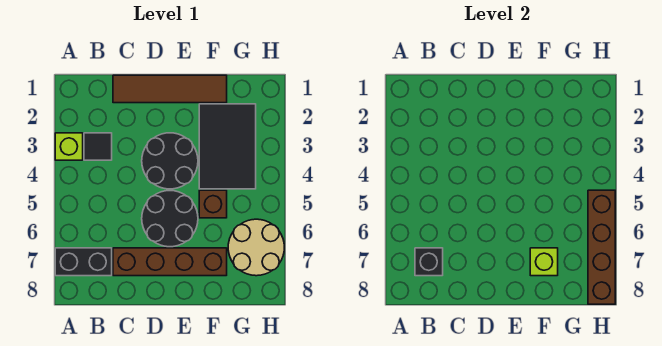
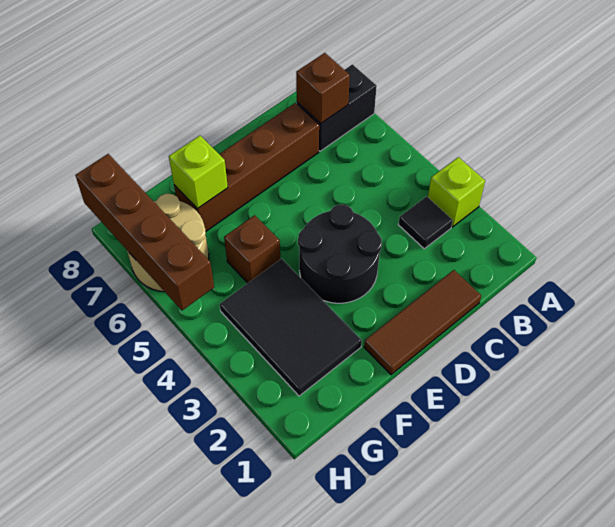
black 1x1 brick [415,248,443,276] -> brown 1x1 brick [296,53,350,124]
brown 1x4 tile [113,75,227,103] -> brown 1x3 tile [364,270,481,375]
black 2x2 round brick [142,191,198,247] -> none

